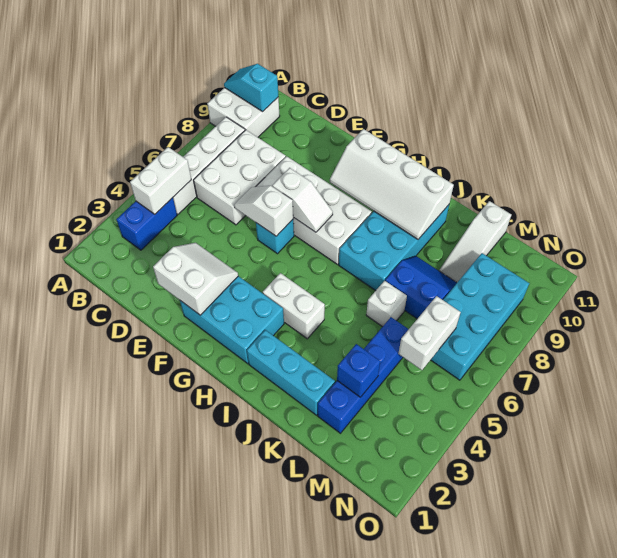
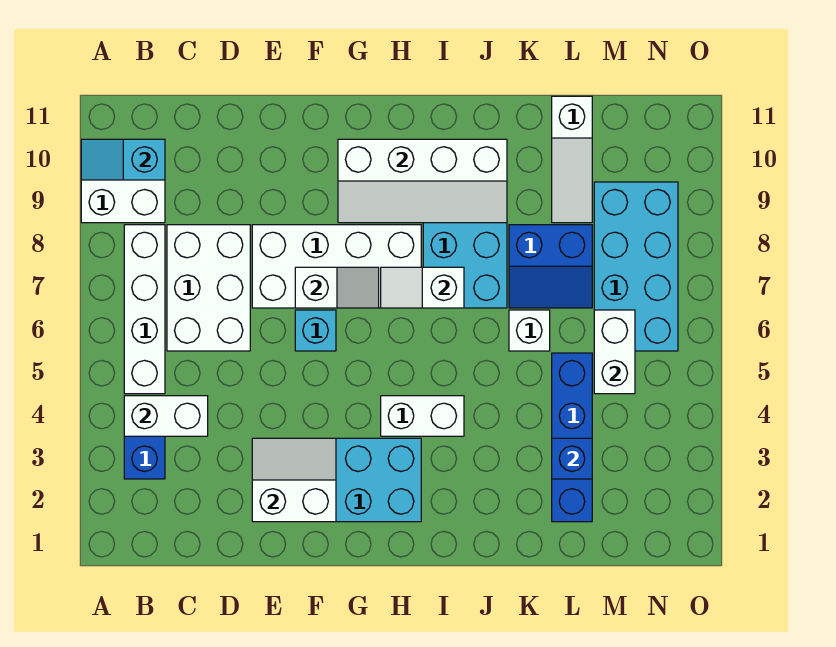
white 1x2 brick [130,147,191,214] -> white 1x2 brick turned to [124,396,208,436]
white 1x2 slope [234,186,293,236] -> white 1x2 slope moved to [381,267,464,308]
cyan 1x3 brick [247,330,335,415] -> none
blue 2x2 slope [385,256,457,319] -> blue 2x2 slope turned to [509,225,592,308]

